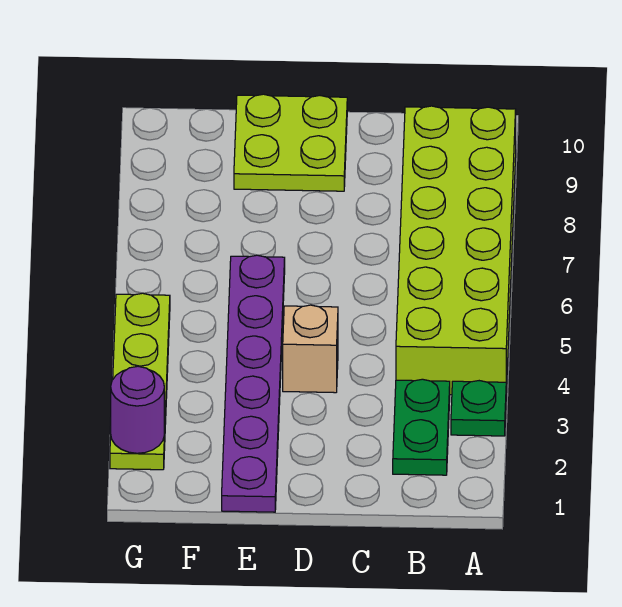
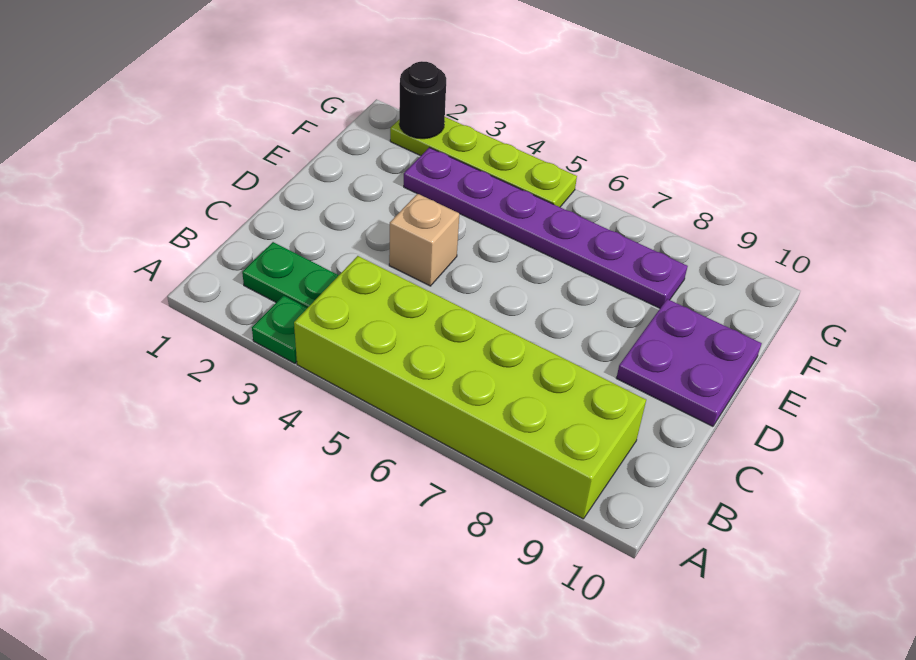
lime 2x2 plate [234,94,347,191] -> purple 2x2 plate [617,299,762,426]
purple 1x6 plate [222,255,285,512] -> purple 1x6 plate moved to [404,147,688,308]
purple 1x1 round brick [111,366,164,453] -> black 1x1 round brick [399,61,446,139]

